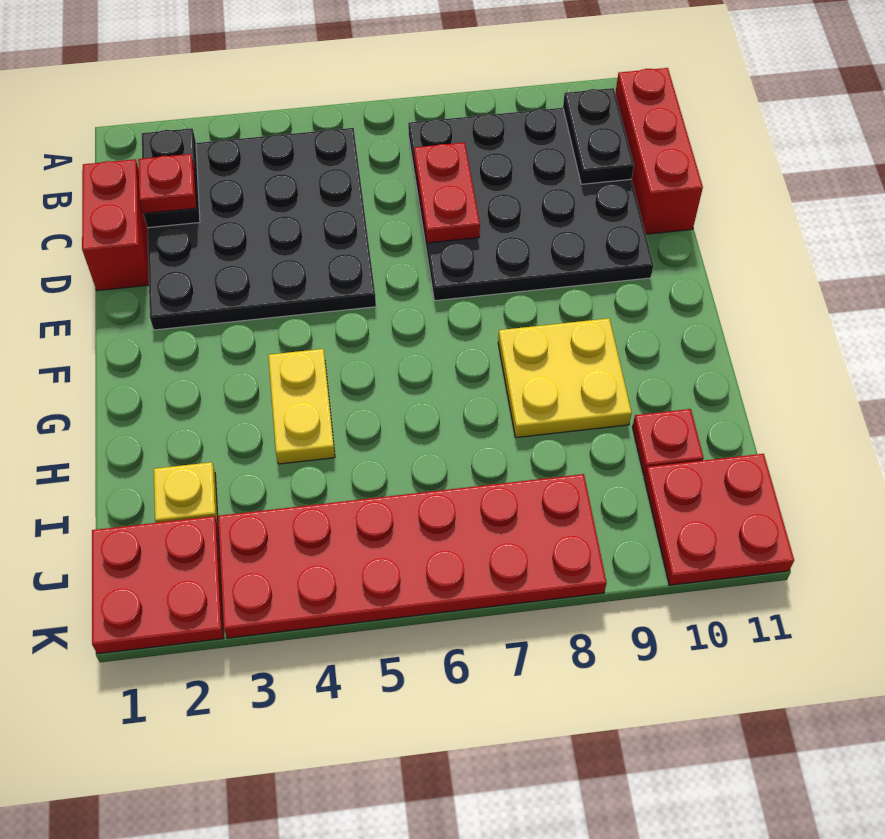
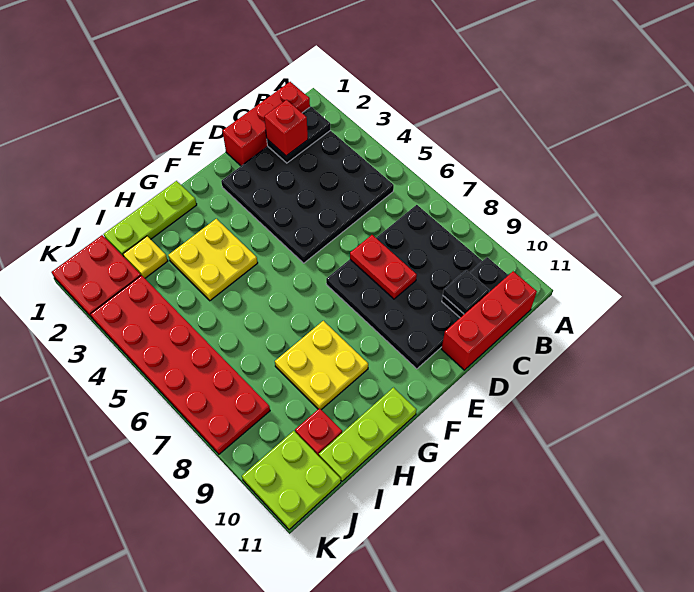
red 1x2 brick [82,159,149,291] -> red 1x3 brick [222,82,310,166]
red 1x1 plate [138,154,197,214] -> red 1x1 brick [264,100,308,156]
red 1x2 plate [414,142,480,243] -> red 1x2 plate turned to [350,235,417,299]
none -> black 1x1 plate [443,270,489,314]
none -> lime 1x3 plate [104,181,197,257]
yellow 1x2 plate [268,349,335,464] -> yellow 2x2 plate [168,219,258,301]
none -> lime 1x3 plate [319,388,417,481]
red 2x2 plate [644,454,794,585] -> lime 2x2 plate [242,431,341,530]

